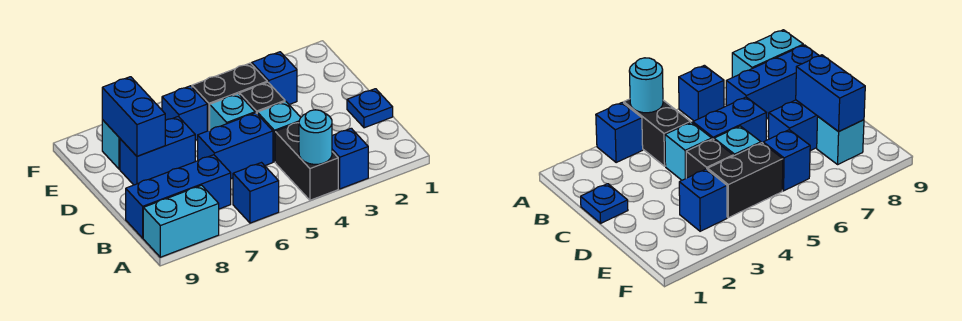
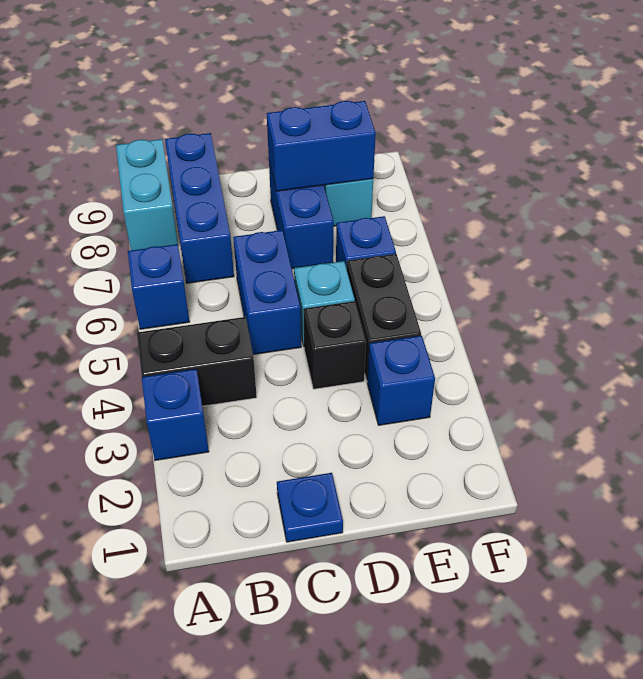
cyan 1x1 round brick [299,110,332,164] -> none
cyan 1x1 brick [257,101,301,162] -> none

